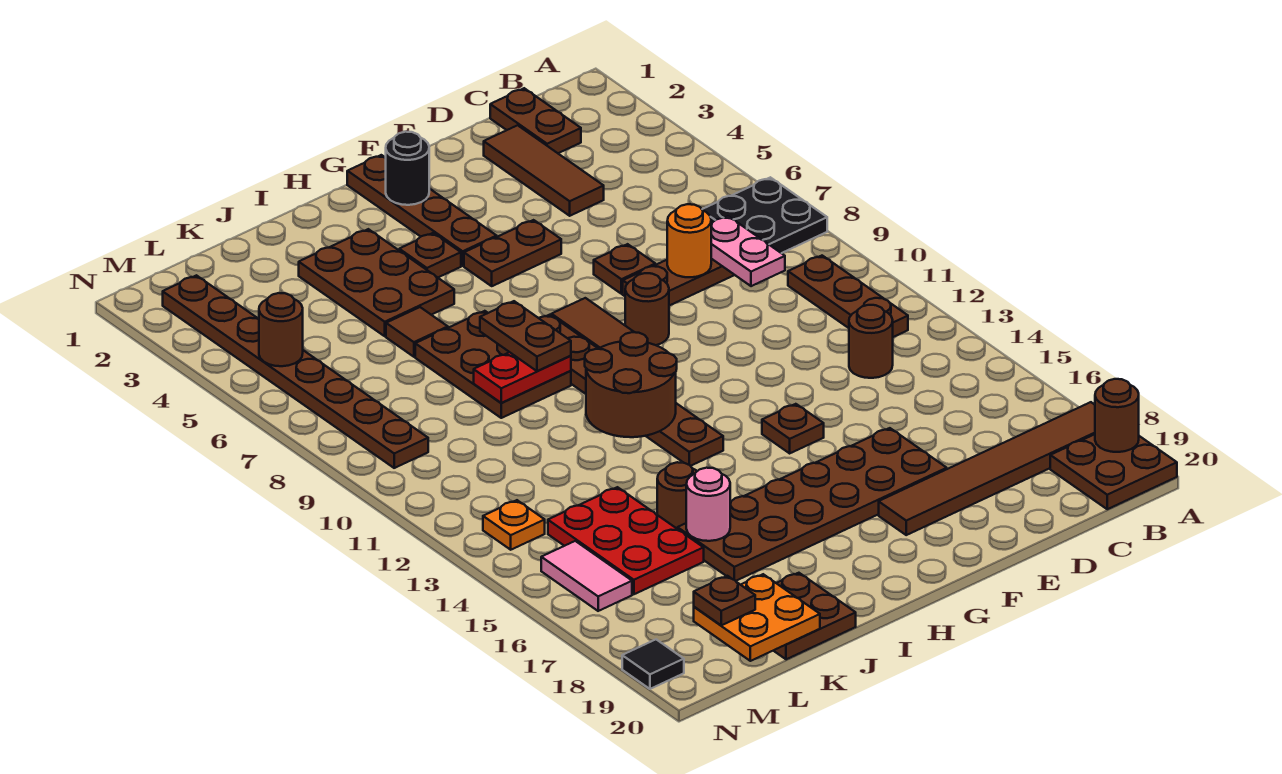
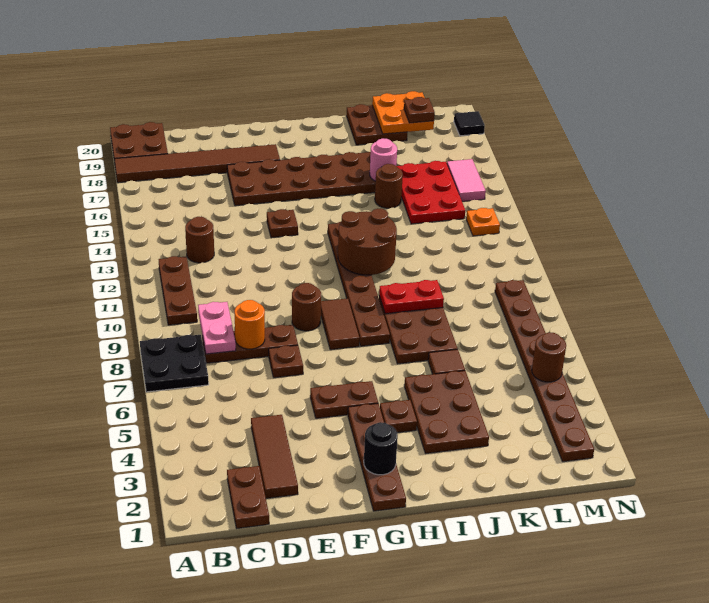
brown 1x1 round brick [1095,379,1139,452] -> none
brown 1x2 plate [480,301,571,371] -> none

